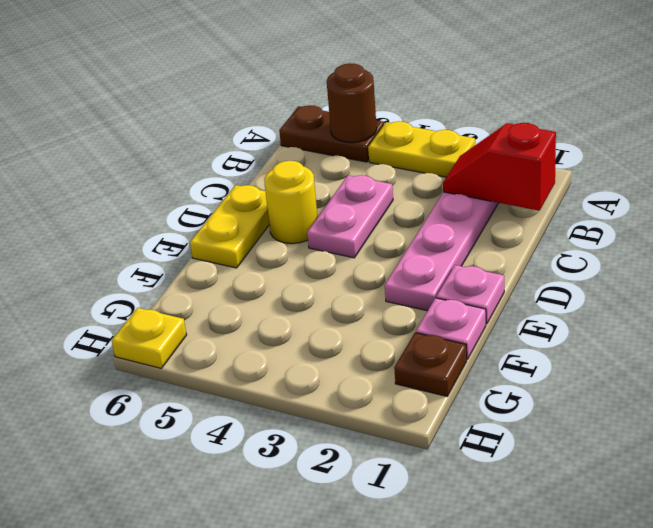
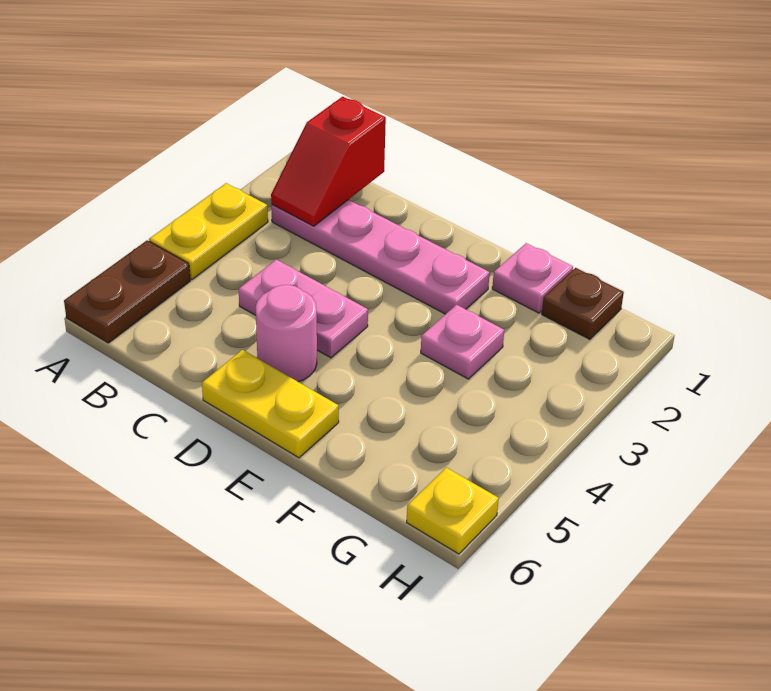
brown 1x1 round brick [327,63,377,143] -> none
yellow 1x1 round brick [264,161,318,244] -> pink 1x1 round brick [256,285,317,382]
pink 1x1 plate [436,265,504,324] -> pink 1x1 plate moved to [421,305,504,379]

